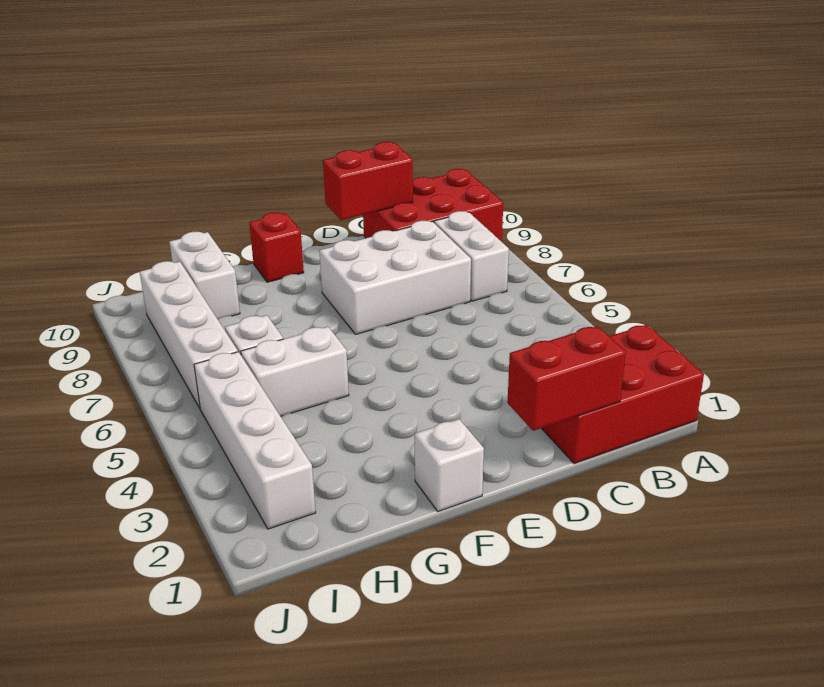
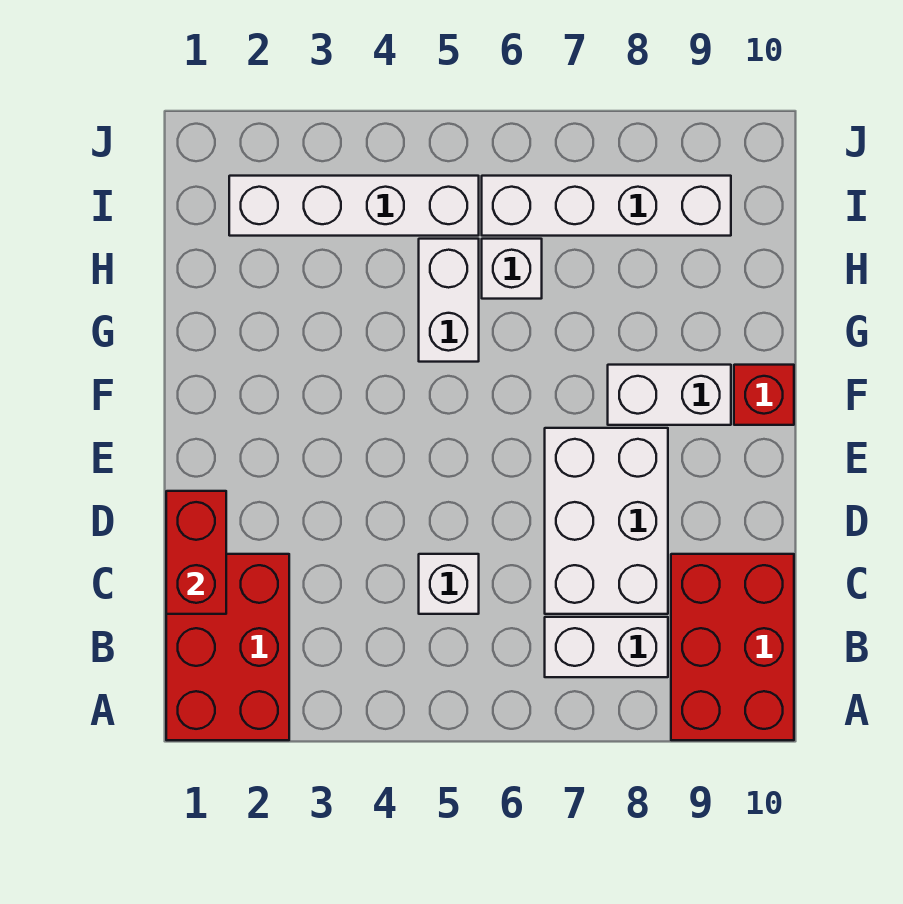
red 1x2 brick [323,142,413,220] -> none
white 1x1 brick [414,419,484,511] -> white 1x1 brick moved to [419,554,479,614]
white 1x2 brick [169,232,240,319] -> white 1x2 brick moved to [608,365,731,425]

